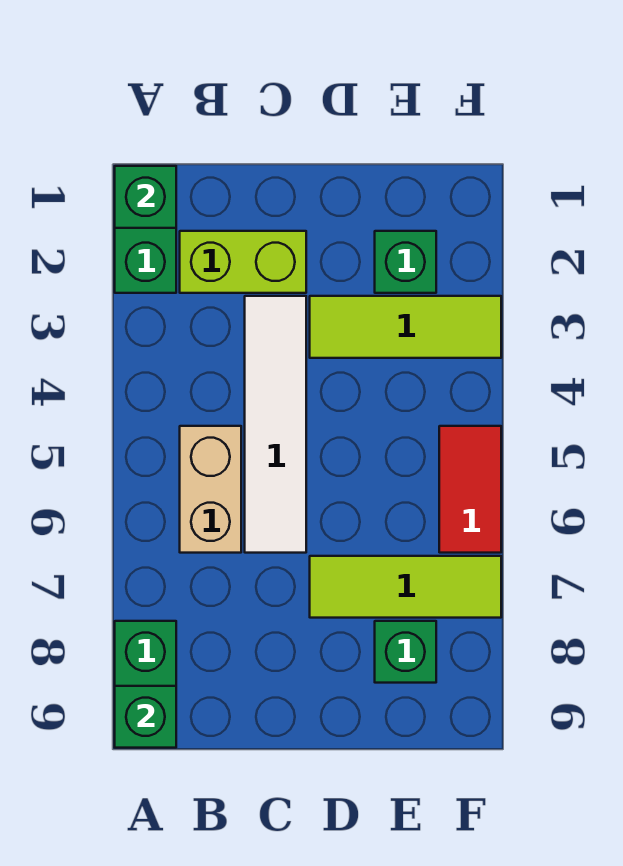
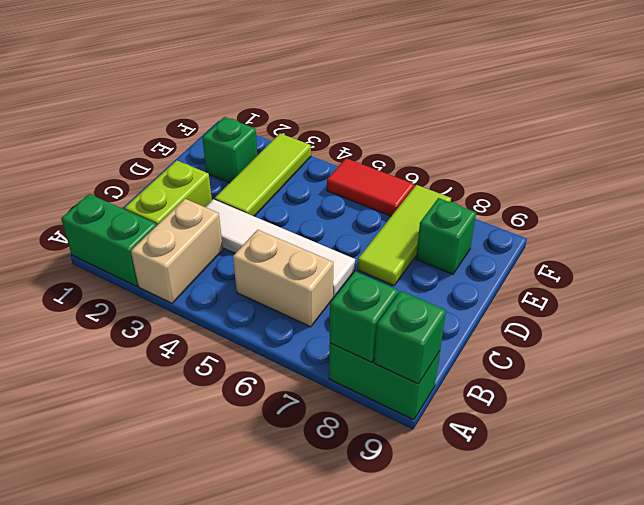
green 1x1 brick [115,166,176,228] -> green 1x1 brick moved to [330,271,398,362]
none -> tan 1x2 brick [131,199,223,303]

